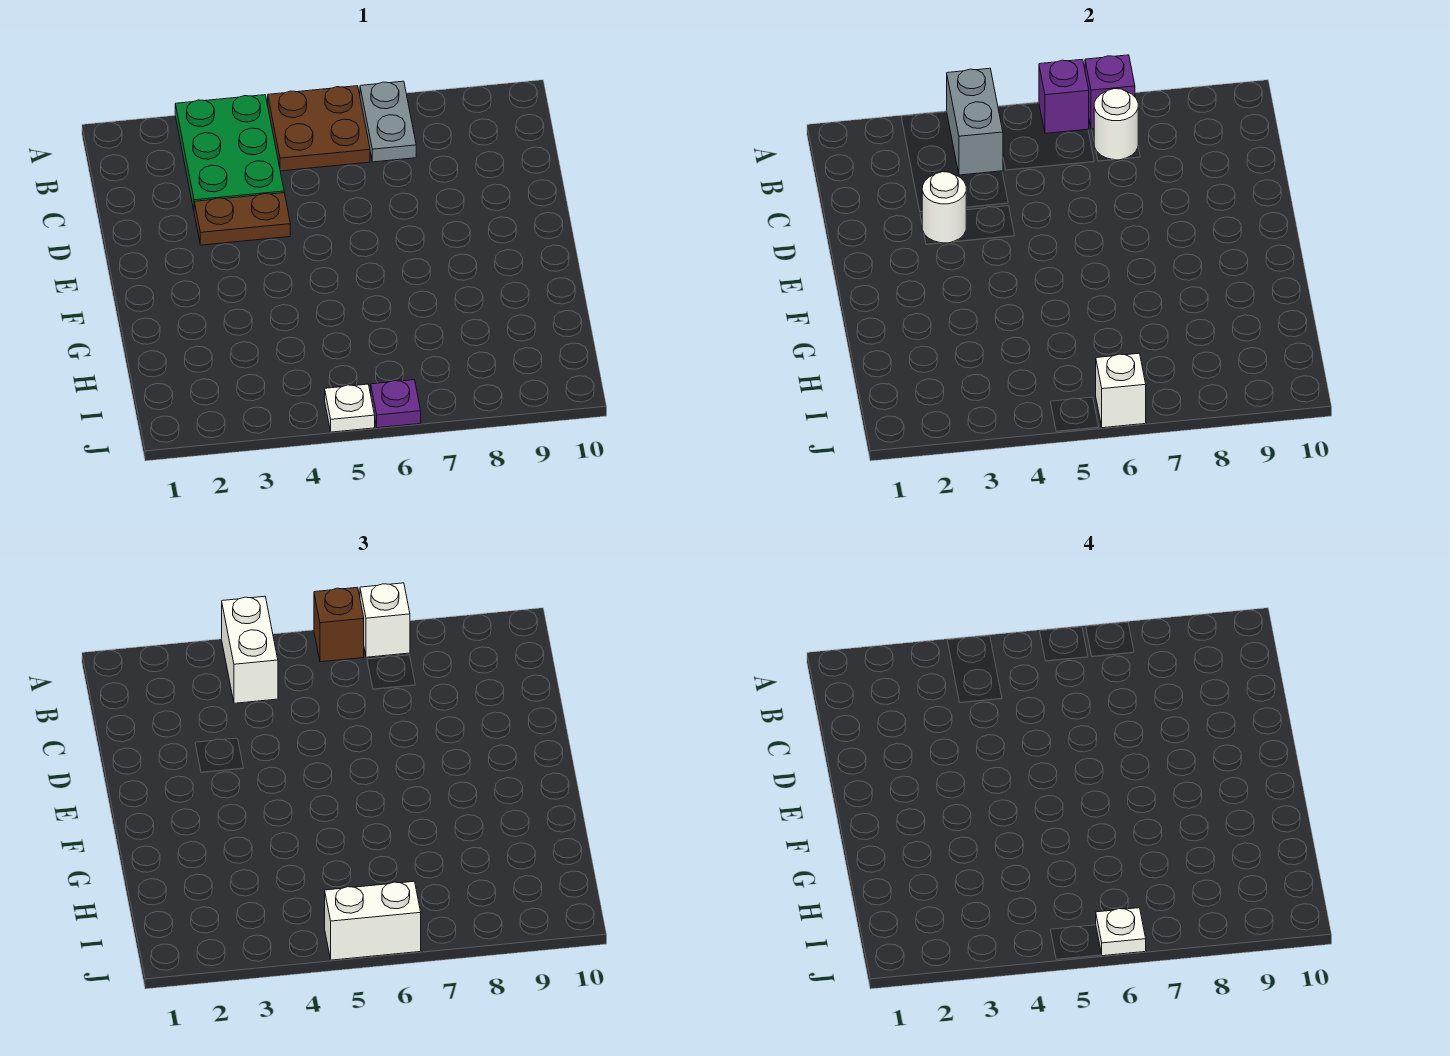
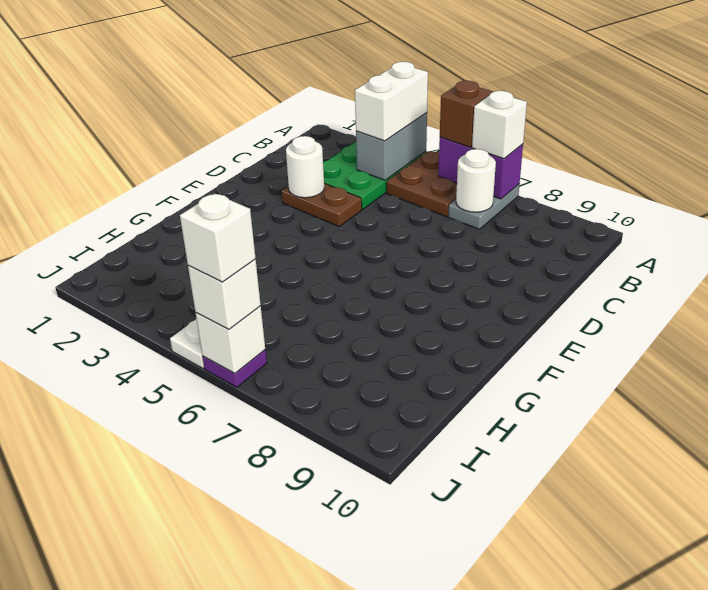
white 1x2 brick [325,881,421,960] -> white 1x1 brick [188,259,261,330]
white 1x1 plate [1096,908,1146,956] -> white 1x1 brick [180,193,256,282]

